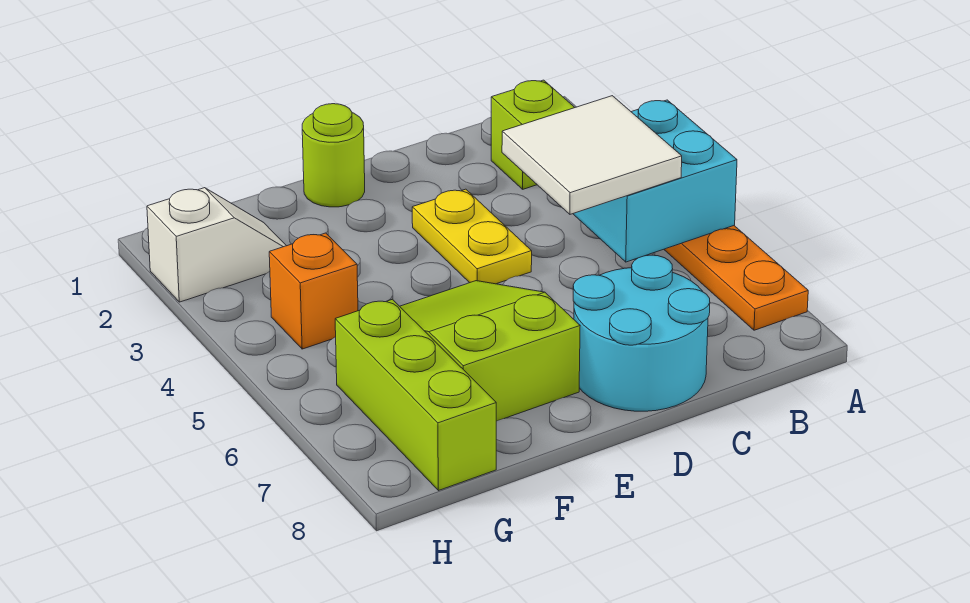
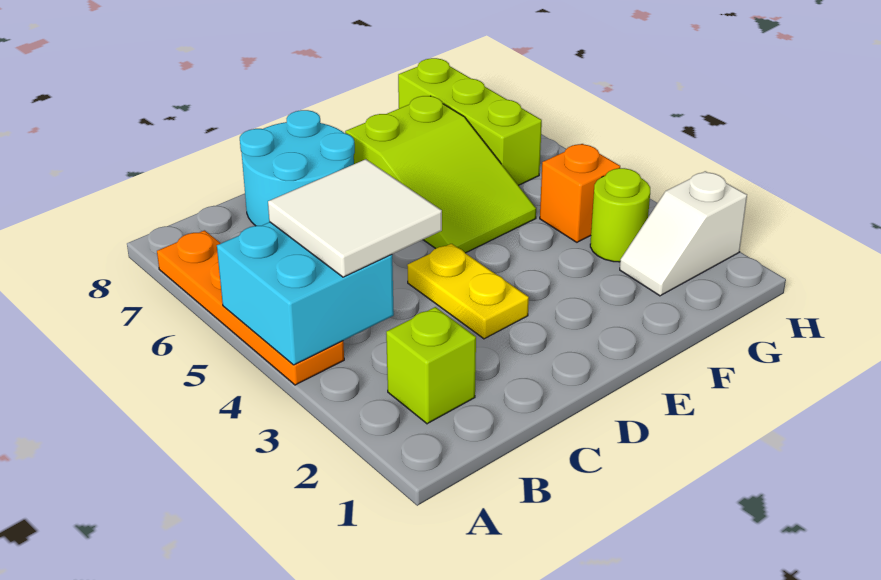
lime 1x1 round brick [302,104,365,207] -> lime 1x1 round brick moved to [590,168,650,262]

